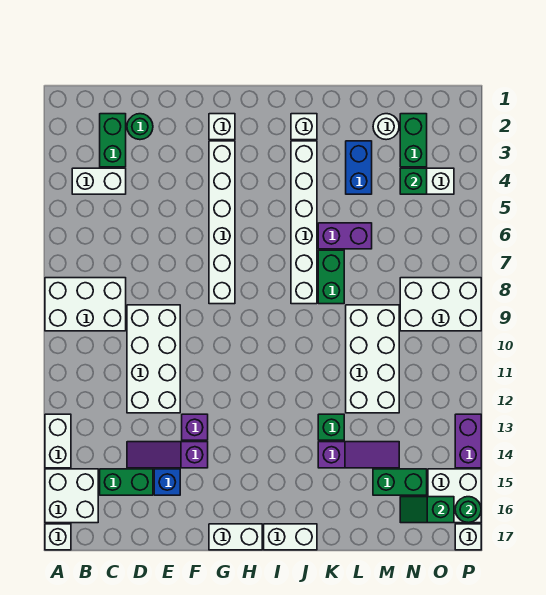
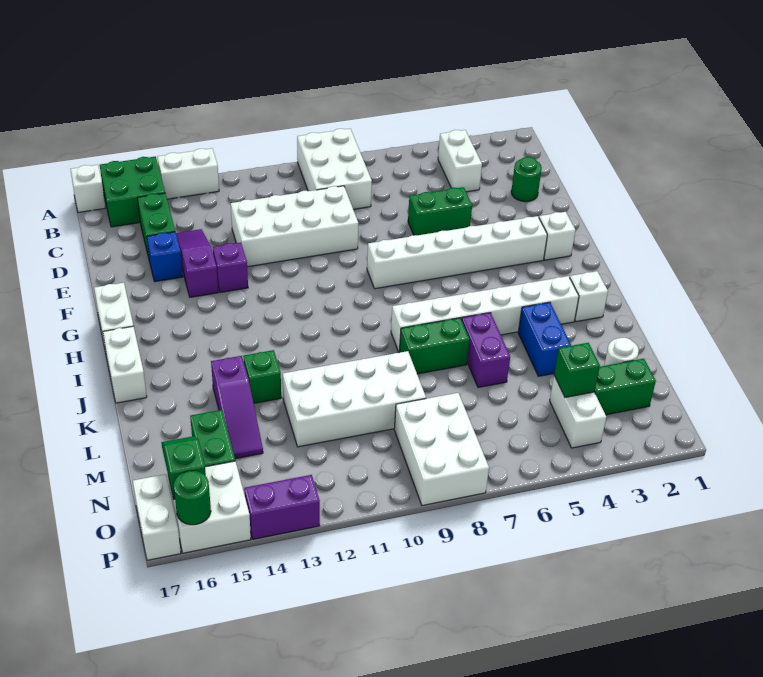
white 2x2 brick [45,469,98,523] -> green 2x2 brick [100,157,165,227]
green 1x2 brick [100,114,126,167] -> green 1x2 brick moved to [408,187,472,235]
blue 1x2 brick [346,141,372,194] -> blue 1x2 brick turned to [518,302,571,376]
white 1x1 brick [455,524,481,550] -> white 1x2 brick [133,474,181,560]

